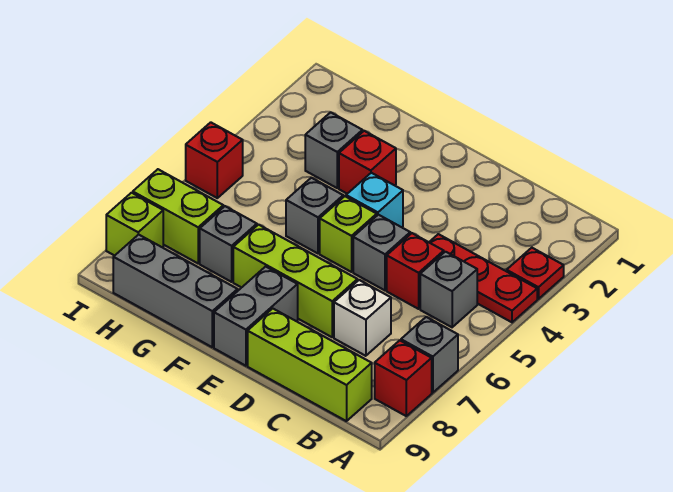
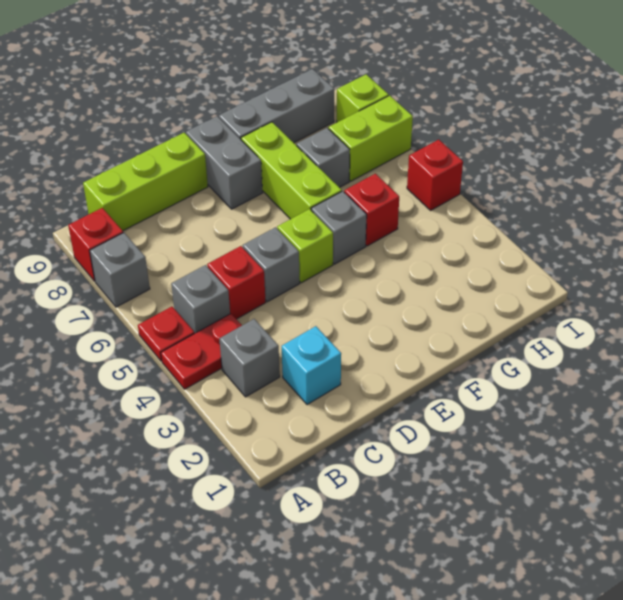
red 1x1 plate [507,248,564,299] -> red 1x1 plate moved to [138,307,195,361]
red 1x3 plate [429,234,537,322] -> red 1x2 plate [161,313,242,389]
white 1x1 brick [334,280,391,356] -> none
lime 1x3 brick [233,225,357,337] -> lime 1x3 brick turned to [241,122,342,219]
cyan 1x1 brick [346,173,403,227] -> cyan 1x1 brick moved to [282,326,341,405]
red 1x1 brick [339,131,396,194] -> red 1x1 brick moved to [344,174,399,246]
grey 1x1 brick [305,112,362,188] -> grey 1x1 brick moved to [219,319,280,397]

